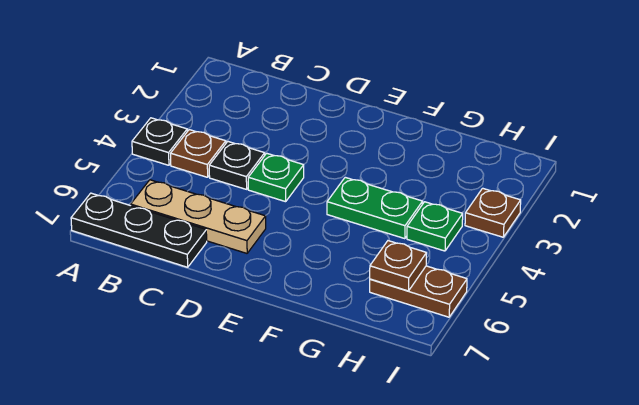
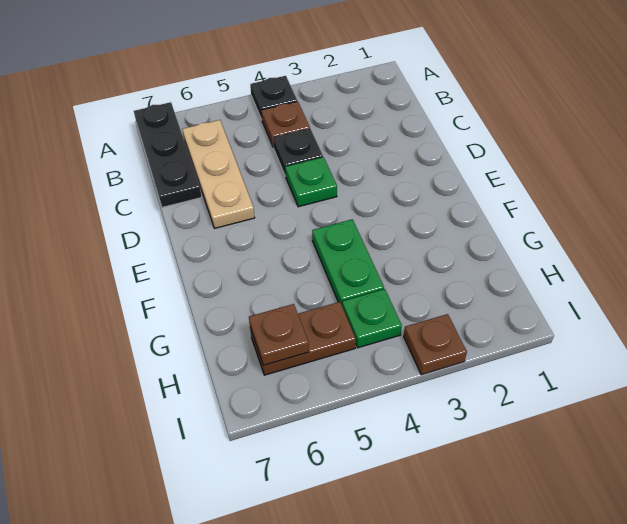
brown 1x2 plate [370,266,467,317] -> brown 1x2 plate turned to [250,302,356,375]

